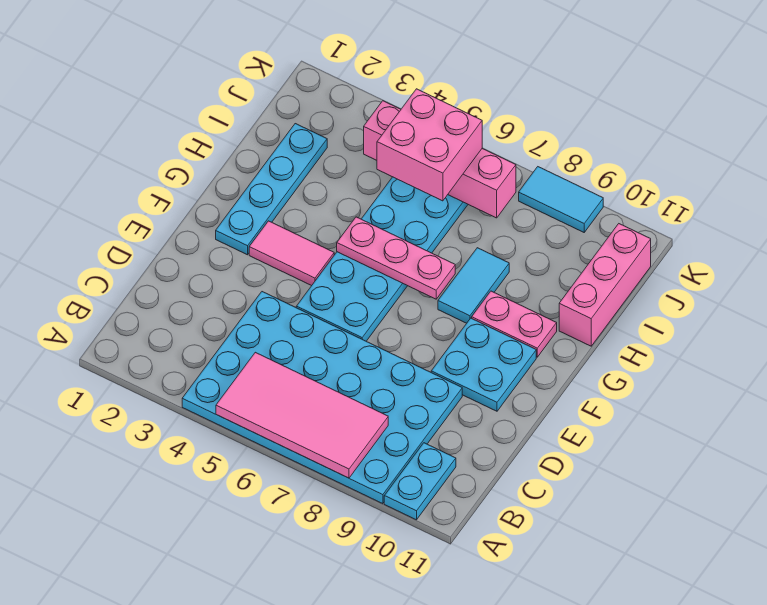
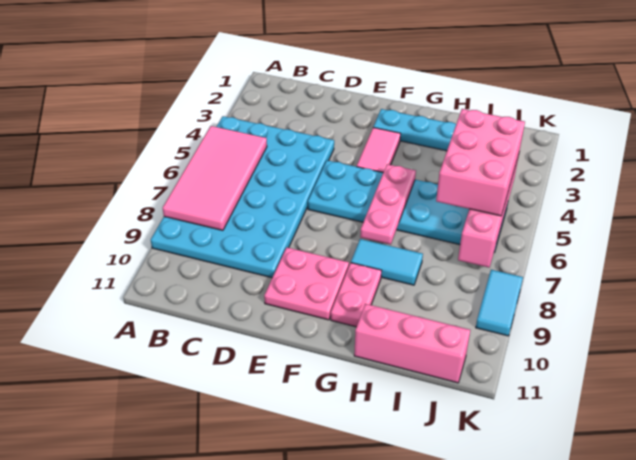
cyan 1x2 plate [384,443,456,520] -> none
cyan 2x2 plate [431,318,536,411] -> pink 2x2 plate [264,247,349,320]
pink 2x2 brick [377,89,482,201] -> pink 2x3 brick [436,109,525,216]

